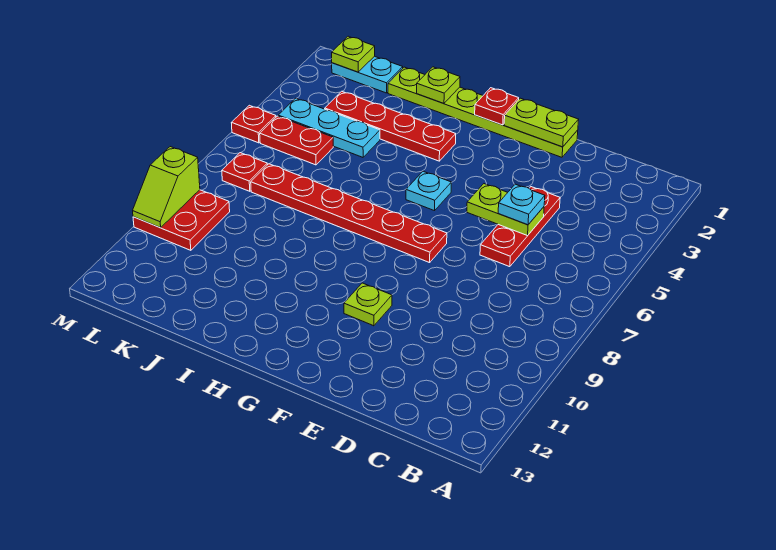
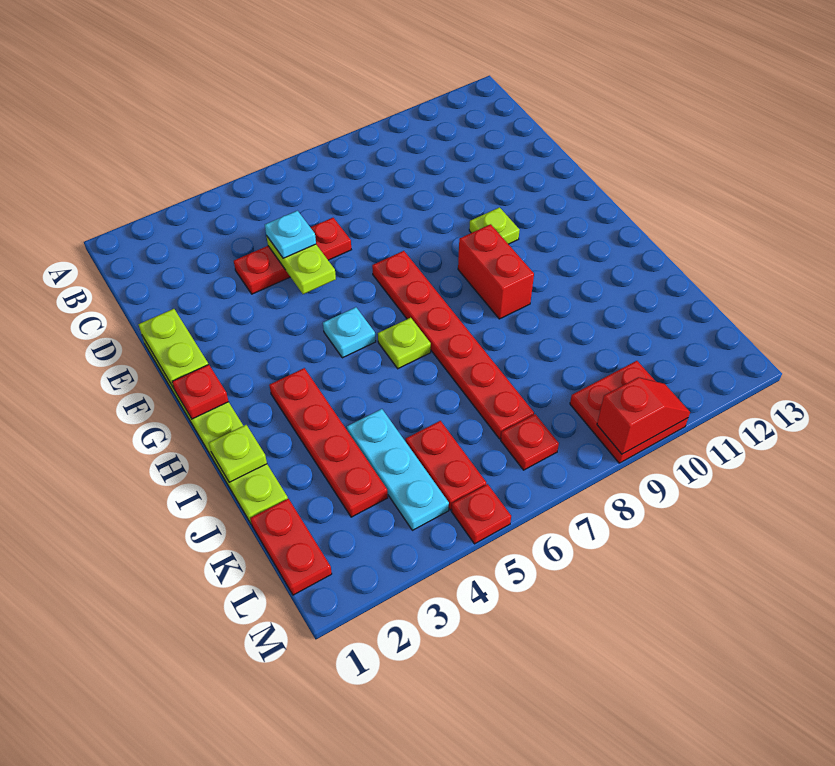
none -> red 1x2 brick [458,224,534,319]
cyan 1x2 plate [332,56,403,93] -> red 1x2 plate [250,499,332,595]
lime 1x1 plate [332,36,375,72] -> lime 1x1 plate moved to [378,318,431,369]
lime 1x2 slope [133,147,200,228] -> red 1x2 slope [597,377,690,454]

